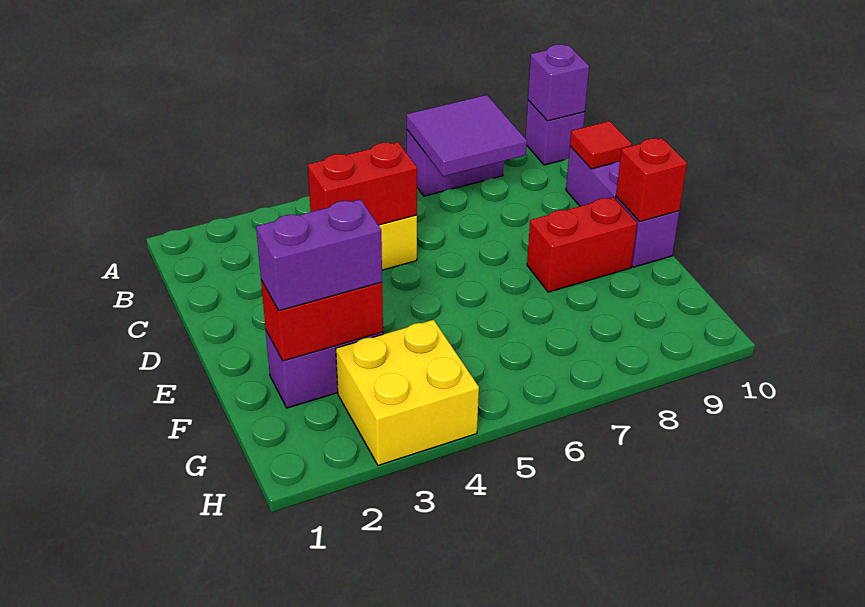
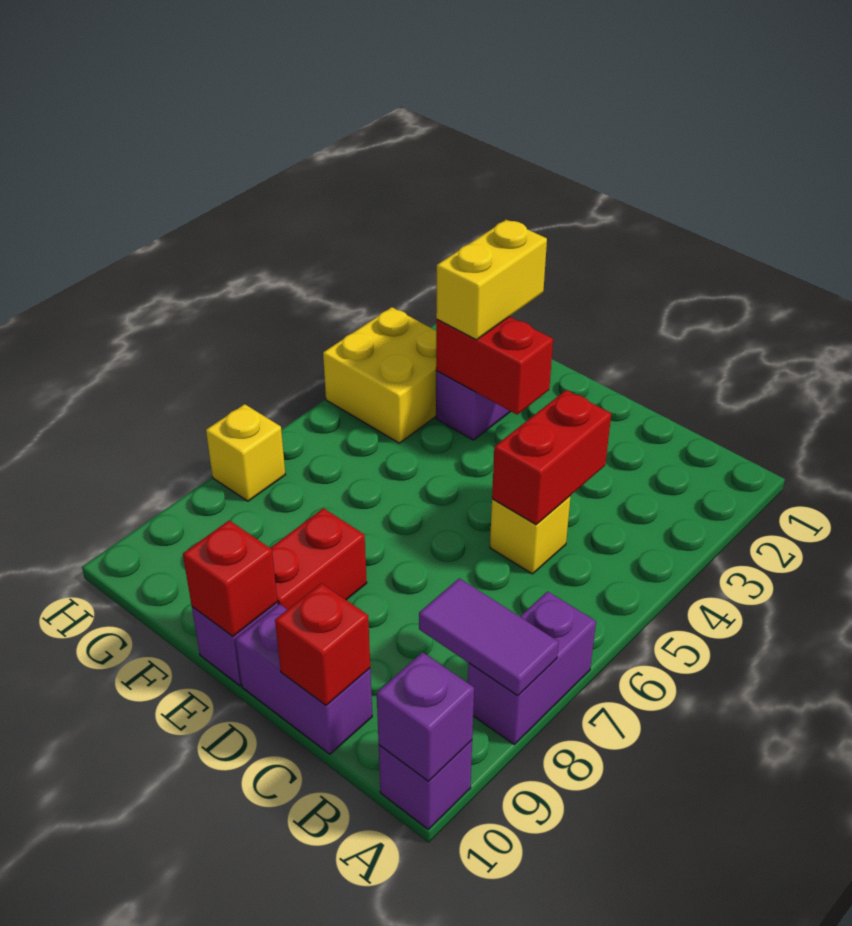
purple 2x2 tile [407,95,527,176] -> purple 1x2 tile [419,578,559,696]
red 1x1 tile [570,121,632,169] -> red 1x1 brick [275,583,370,705]
red 1x2 brick [261,280,383,361] -> red 1x2 brick turned to [436,317,553,415]
purple 1x2 brick [256,199,382,311] -> yellow 1x2 brick [436,220,547,340]
none -> yellow 1x1 brick [206,404,285,501]

